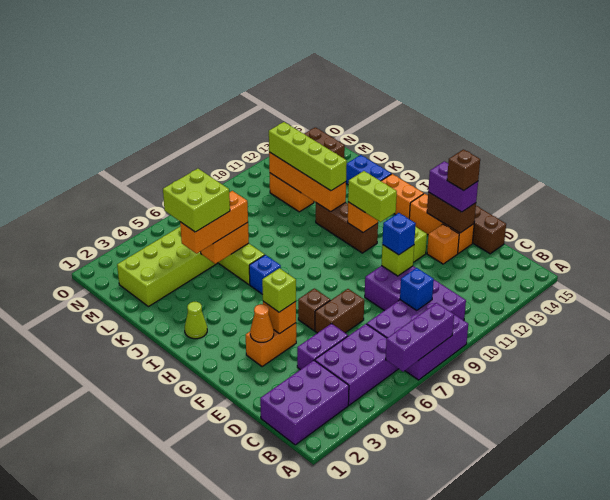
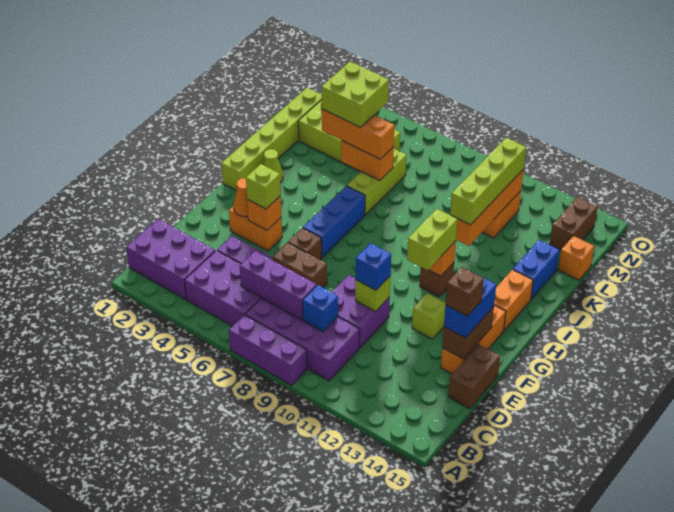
purple 1x3 brick [386,303,454,372] -> purple 1x3 brick moved to [240,251,317,320]
orange 1x1 brick [427,224,459,264] -> orange 1x1 brick moved to [558,236,594,280]
purple 1x2 brick [428,161,478,212] -> blue 1x2 brick [444,278,496,338]
none -> lime 1x6 brick [221,88,322,191]
brown 1x3 brick [316,202,378,253] -> brown 1x1 brick [420,263,454,297]
blue 1x1 brick [249,255,281,294] -> blue 1x3 brick [303,186,365,257]

